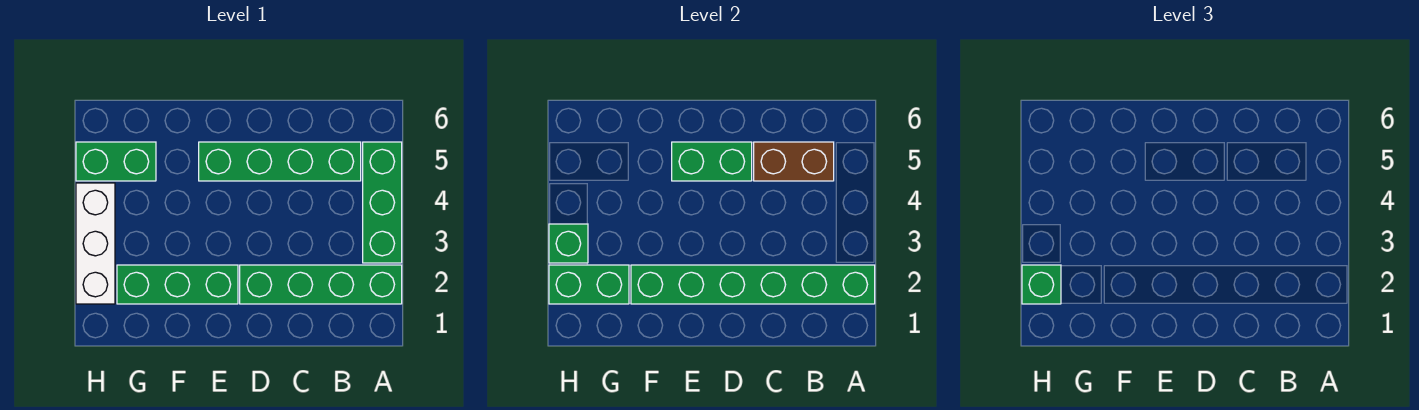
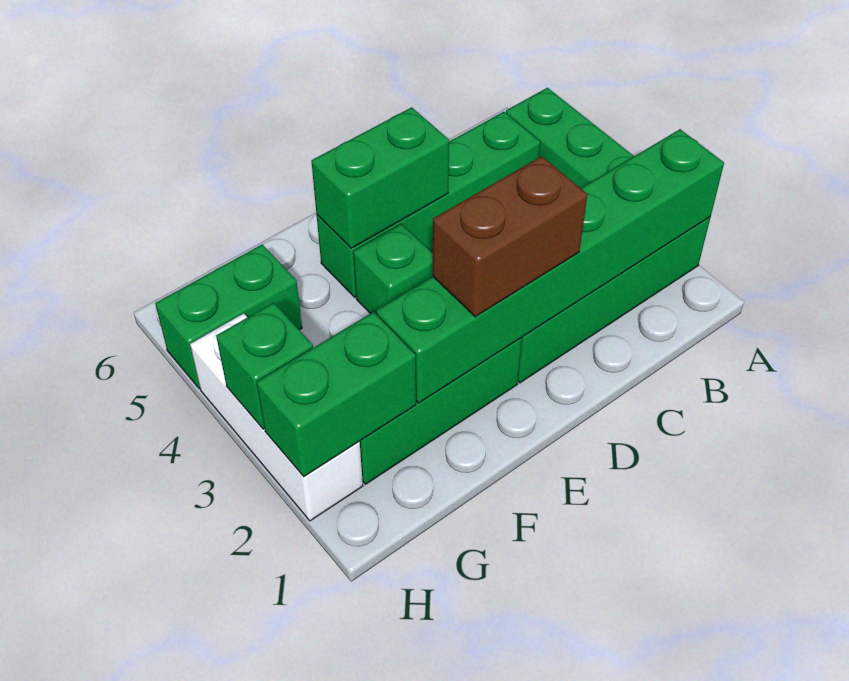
brown 1x2 brick [754,142,834,181] -> brown 1x2 brick moved to [433,156,587,317]
green 1x1 brick [1022,265,1061,304] -> green 1x1 brick moved to [353,224,433,315]

